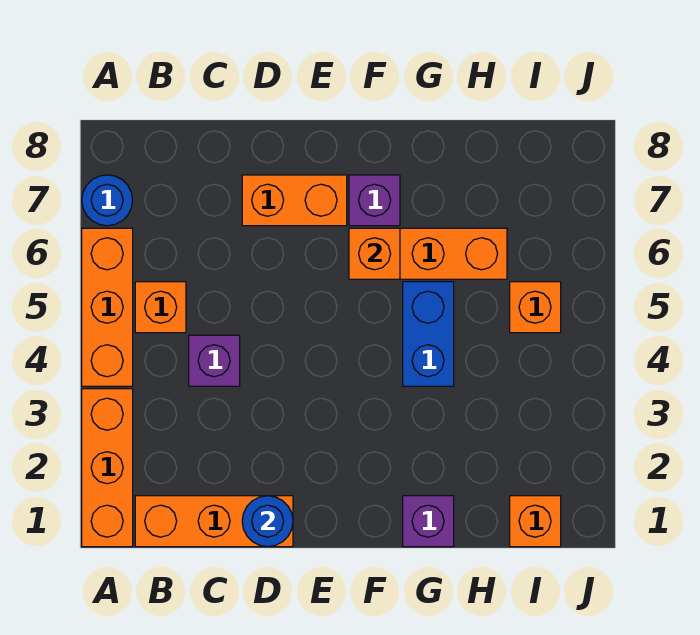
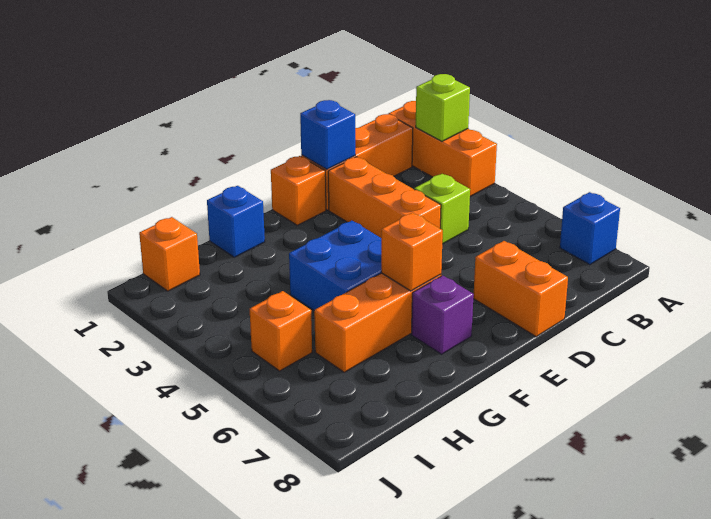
none -> lime 1x1 brick [416,74,470,142]
orange 1x3 brick [82,228,133,386] -> orange 1x3 brick moved to [328,157,441,238]
blue 1x1 round brick [82,175,133,226] -> blue 1x1 brick [560,192,620,265]
orange 1x1 brick [135,282,186,333] -> orange 1x1 brick moved to [271,156,326,225]
purple 1x1 brick [189,335,240,386] -> lime 1x1 brick [414,174,470,244]
blue 1x1 round brick [242,496,293,547] -> blue 1x1 brick [300,100,355,169]
orange 1x2 brick [242,175,347,226] -> orange 1x2 brick turned to [473,241,568,337]
purple 1x1 brick [403,496,454,547] -> blue 1x1 brick [207,186,265,257]
blue 1x2 brick [403,282,454,386] -> blue 2x2 brick [289,221,381,310]

